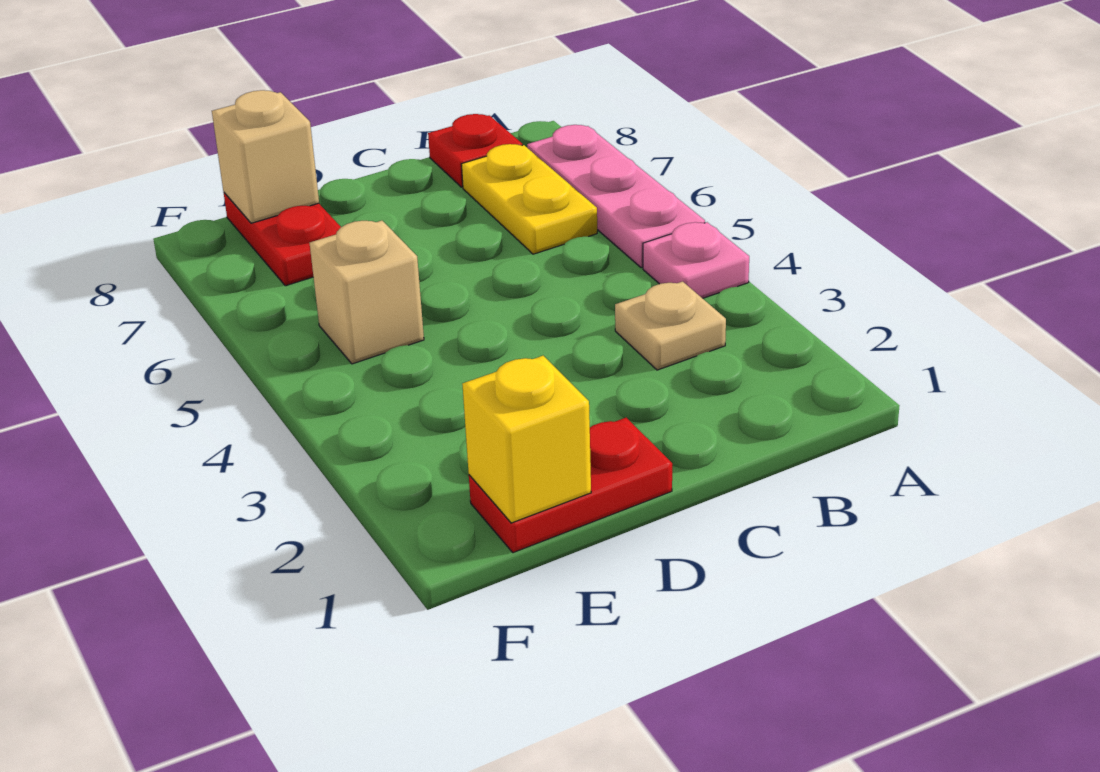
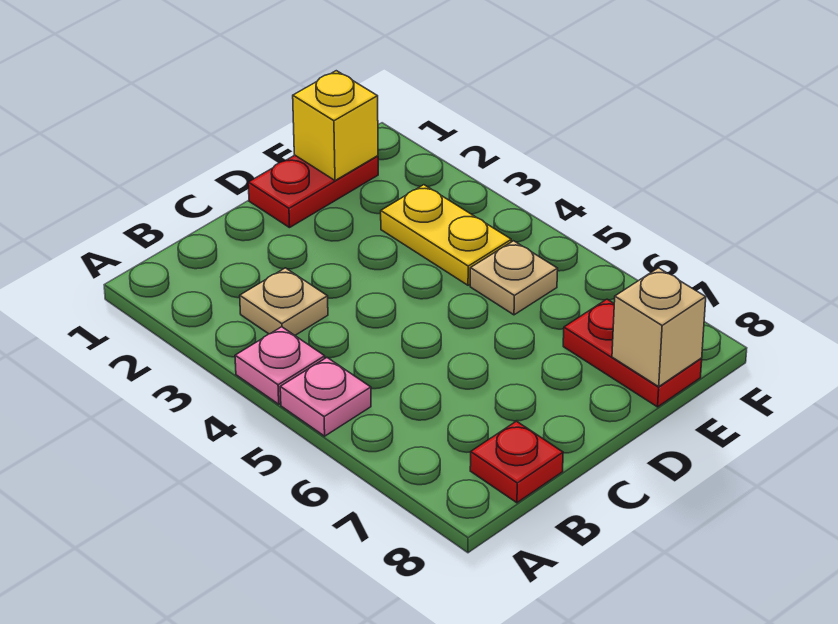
pink 1x3 plate [527,125,705,268] -> pink 1x1 plate [280,358,371,436]
yellow 1x2 plate [461,144,597,254] -> yellow 1x2 plate moved to [381,185,511,285]
tan 1x1 brick [310,221,424,364] -> tan 1x1 plate [470,241,558,315]

